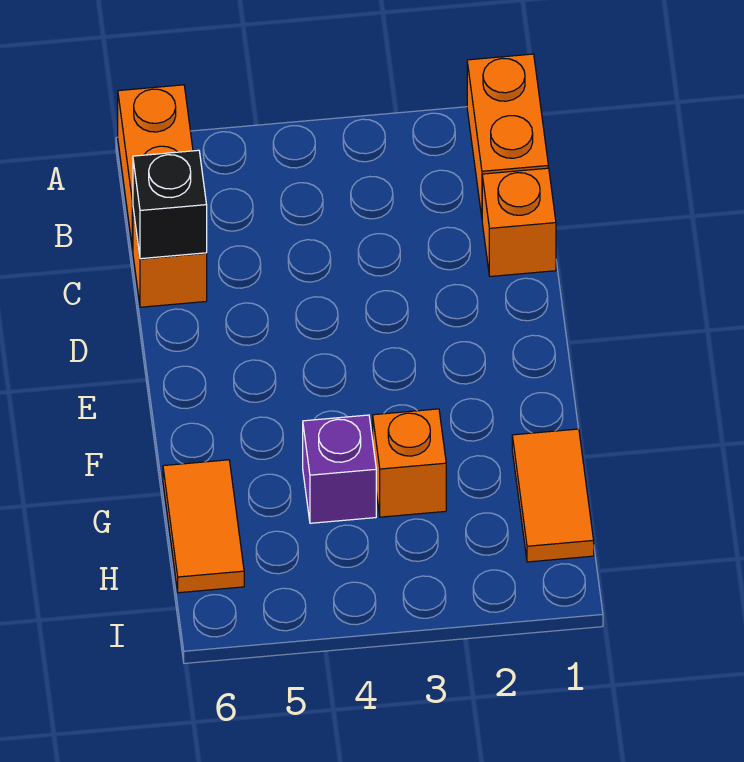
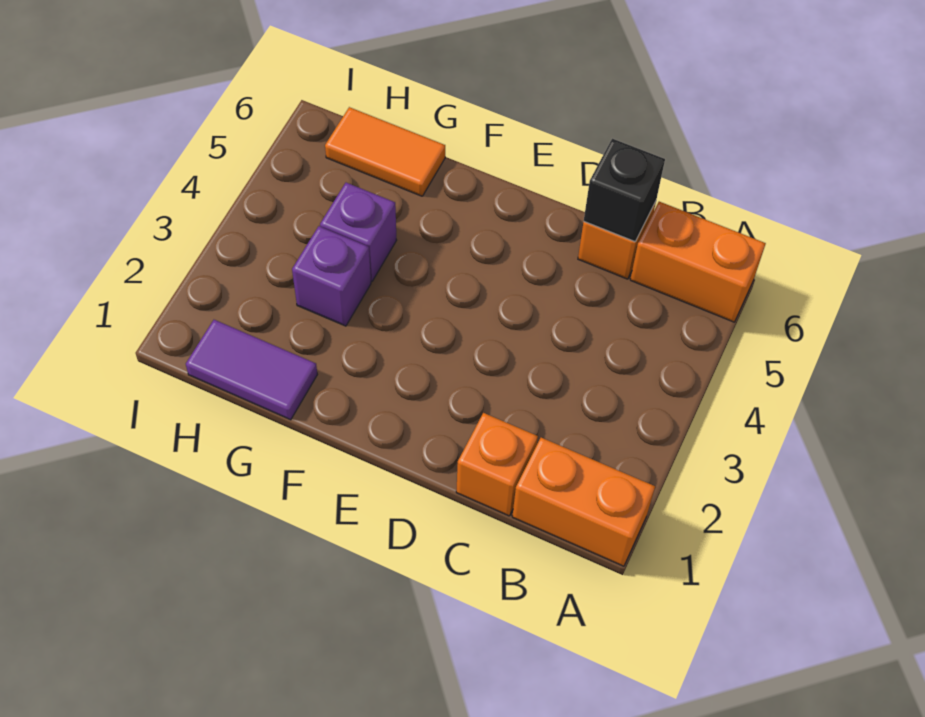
orange 1x2 tile [512,429,594,562] -> purple 1x2 tile [186,320,317,420]
orange 1x1 brick [373,409,446,517] -> purple 1x1 brick [292,226,371,326]

